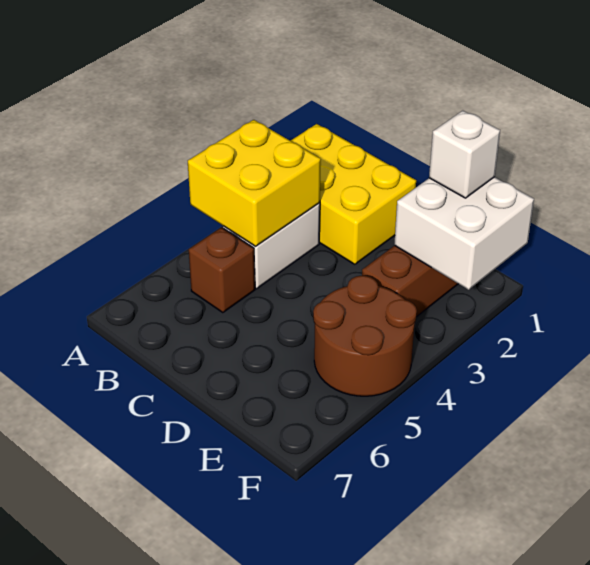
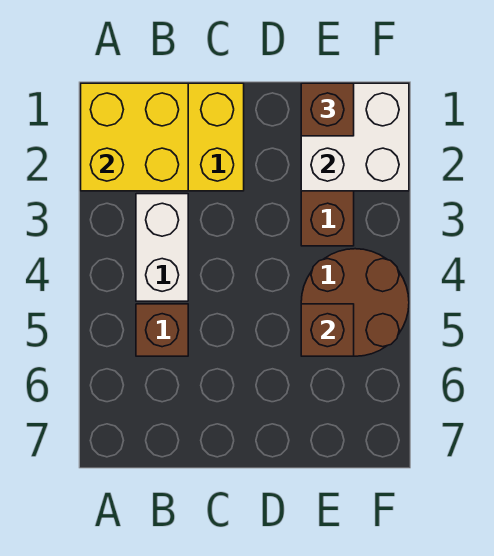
yellow 2x2 brick [188,120,321,246] -> yellow 2x2 brick moved to [81,83,188,191]
white 1x1 brick [429,111,500,198] -> brown 1x1 brick [301,83,354,136]
none -> brown 1x1 brick [301,304,354,356]

